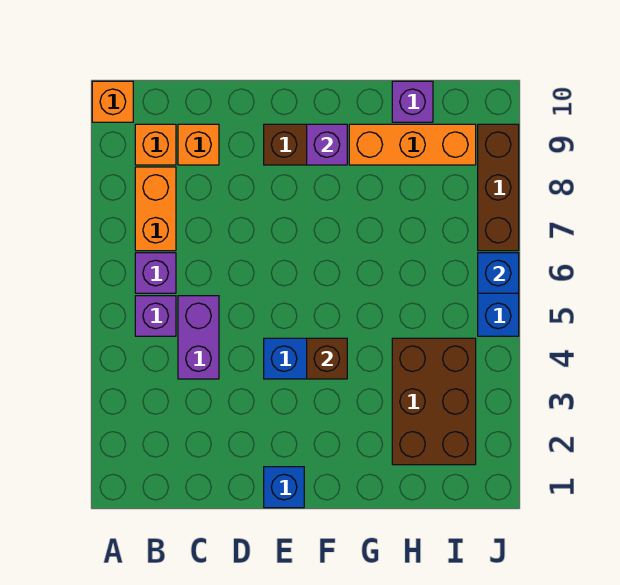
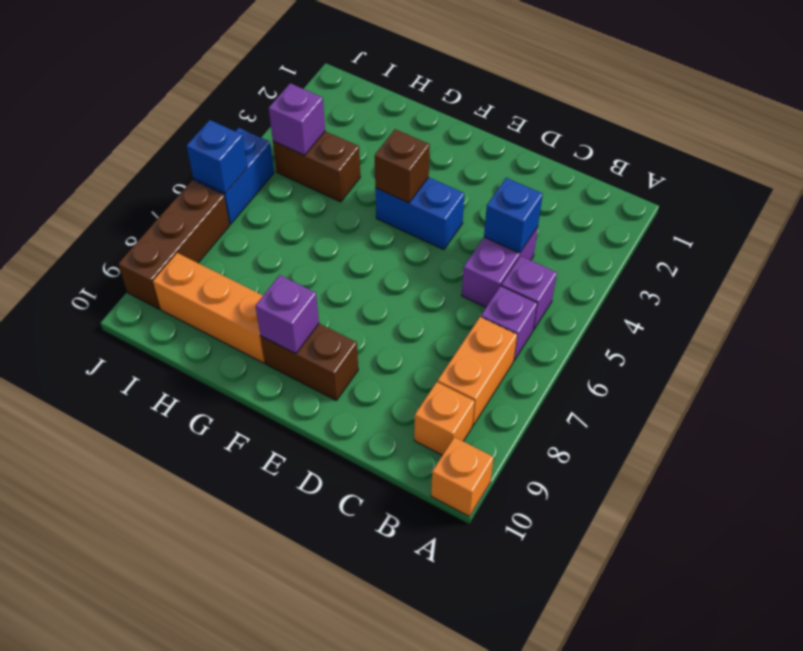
orange 1x1 brick [178,124,219,165] -> none
blue 1x1 brick [264,467,304,508] -> blue 1x1 brick moved to [484,178,543,253]
brown 2x3 brick [392,338,476,465] -> brown 1x2 brick [273,131,360,202]
purple 1x1 brick [392,81,433,122] -> purple 1x1 brick moved to [269,83,325,155]

